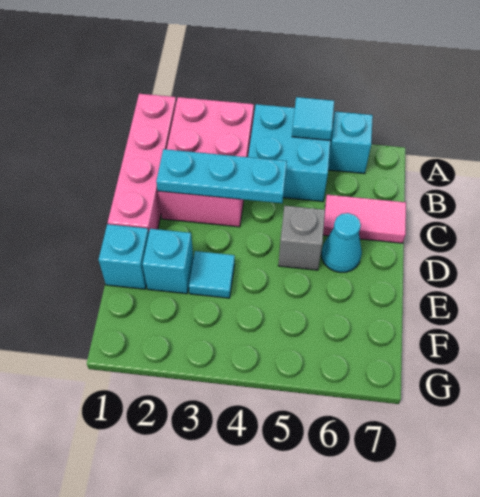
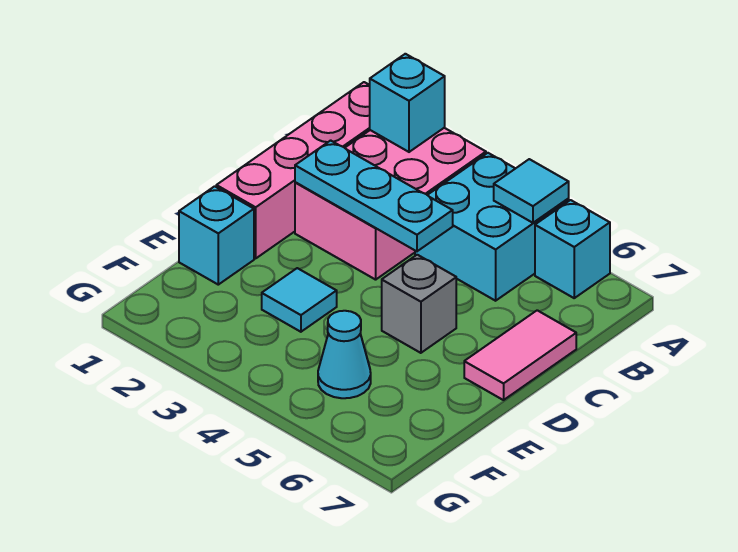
pink 1x2 tile [323,195,406,243] -> pink 1x2 tile turned to [464,310,576,400]
cyan 1x1 cone [321,213,362,272] -> cyan 1x1 cone moved to [318,311,371,398]
cyan 1x1 brick [143,229,193,294] -> cyan 1x1 brick moved to [370,54,445,152]

